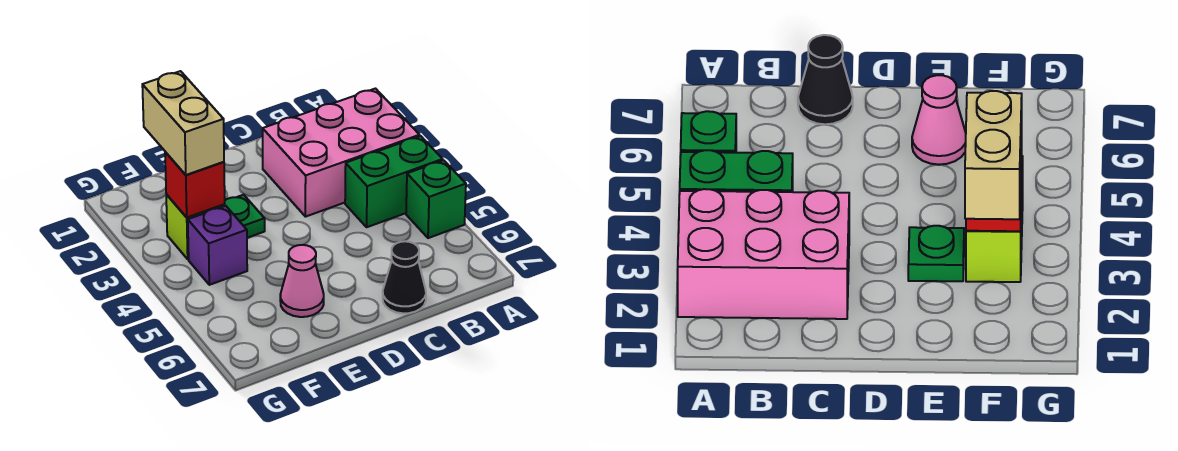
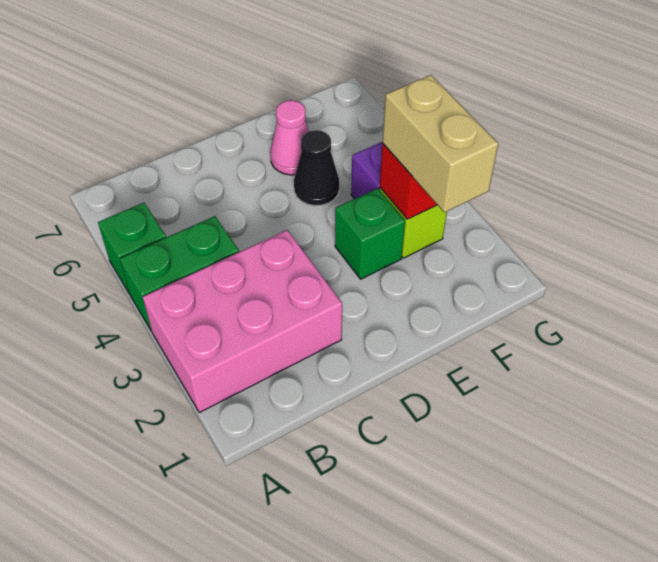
black 1x1 cone [383,241,426,313] -> black 1x1 cone moved to [294,130,339,206]
green 1x1 plate [224,195,265,238] -> green 1x1 brick [335,189,405,279]

